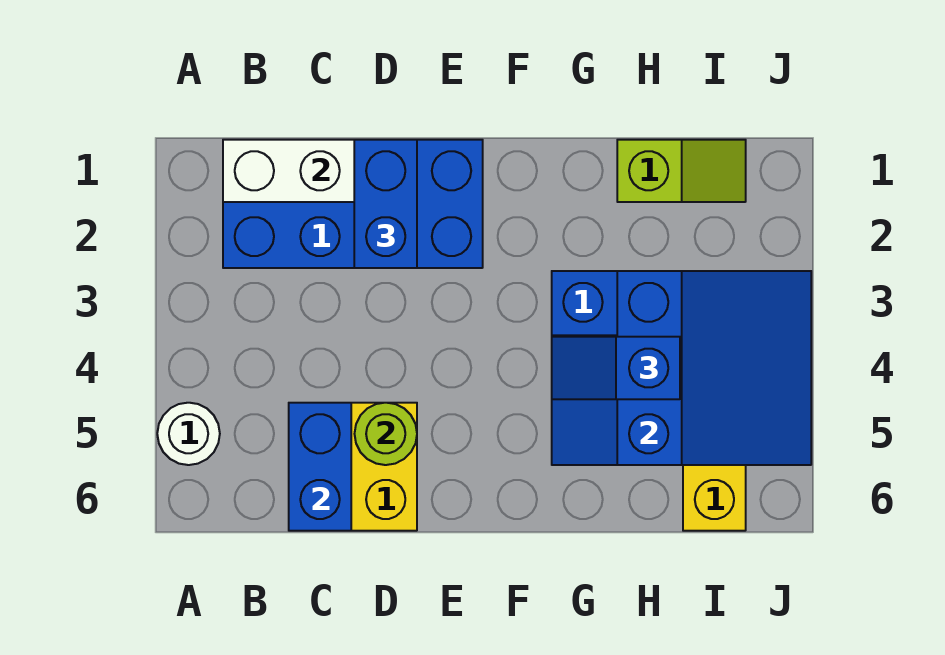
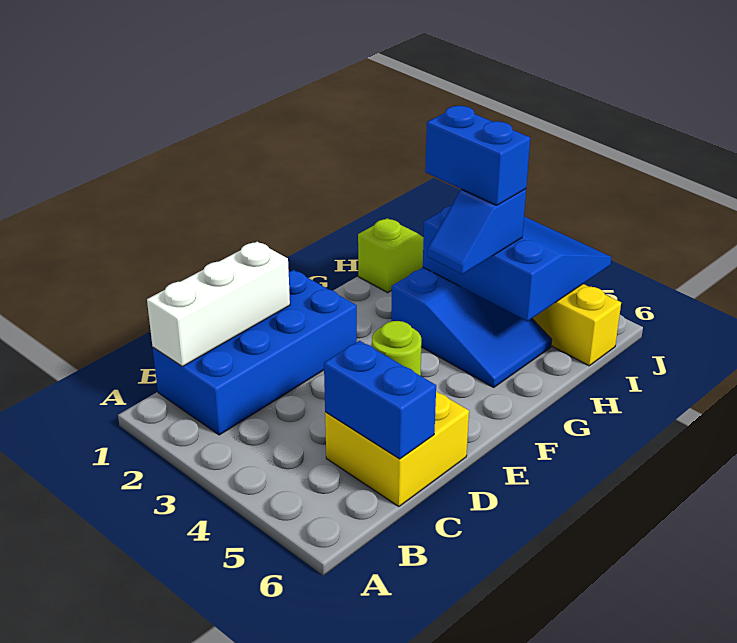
white 1x1 round brick [157,403,220,465] -> none
blue 1x2 brick [354,140,417,268] -> blue 1x2 brick moved to [425,106,530,205]

